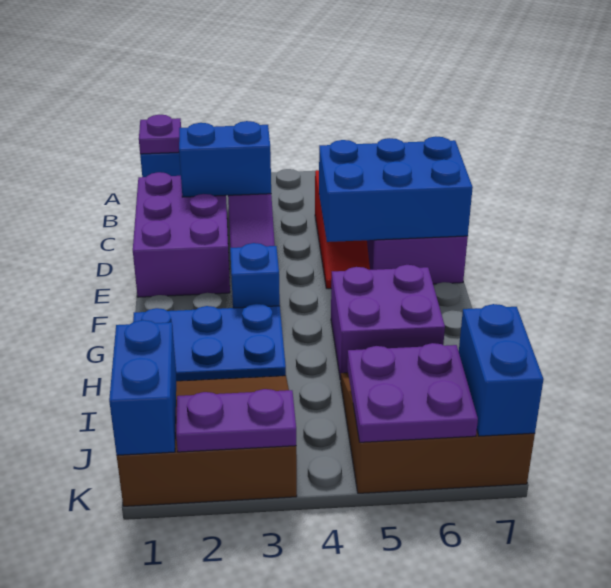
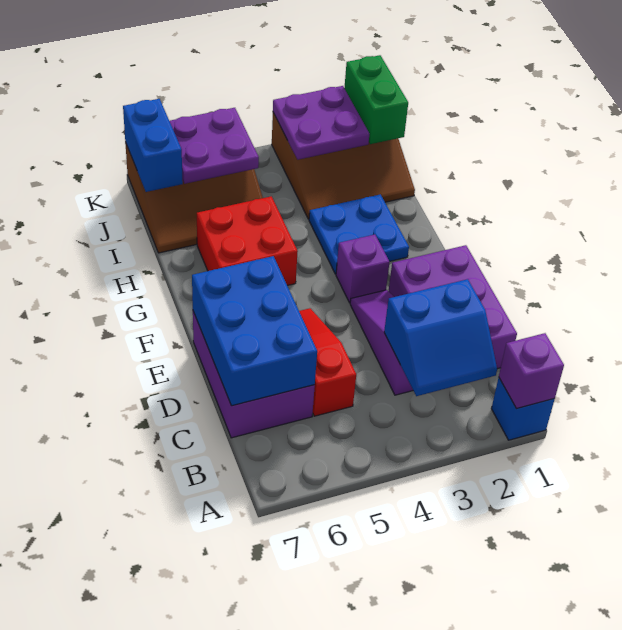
purple 1x1 plate [139,115,181,154] -> purple 1x1 brick [499,333,564,409]
blue 2x3 brick [319,136,473,242] -> blue 2x3 brick turned to [192,256,317,406]
blue 1x1 brick [230,243,280,308] -> purple 1x1 brick [336,235,390,303]
blue 2x3 plate [133,304,286,381] -> blue 2x2 plate [309,194,409,274]
purple 2x2 brick [331,265,445,380] -> red 2x2 brick [197,196,298,286]
blue 1x2 brick [109,320,176,455] -> green 1x2 brick [344,55,408,144]
purple 1x2 plate [176,389,296,452] -> purple 2x2 plate [273,86,369,160]

